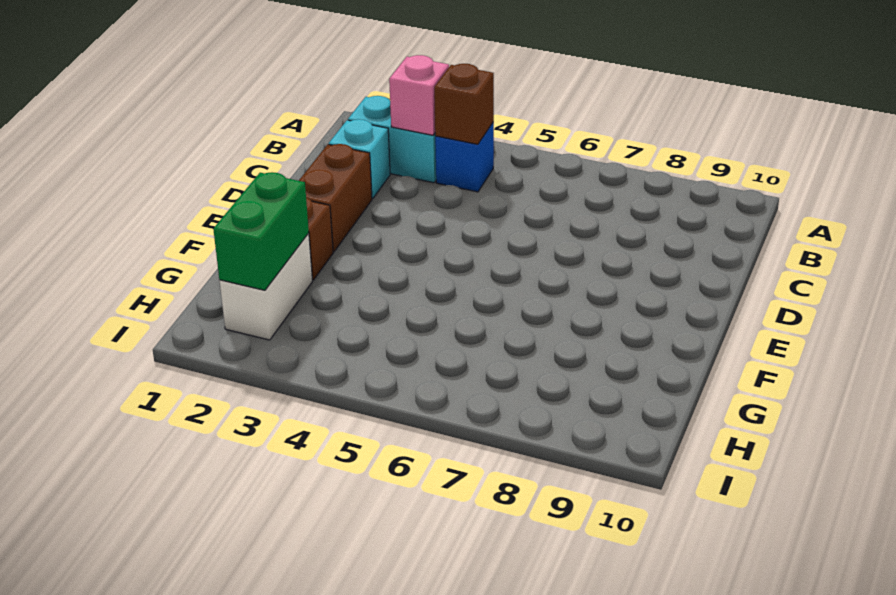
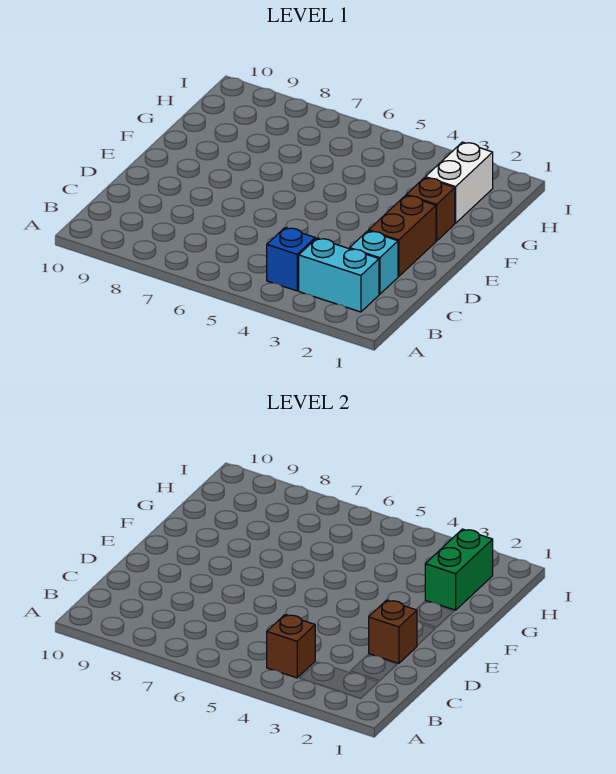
pink 1x1 brick [389,55,449,135] -> none
none -> brown 1x1 brick [369,600,417,663]

